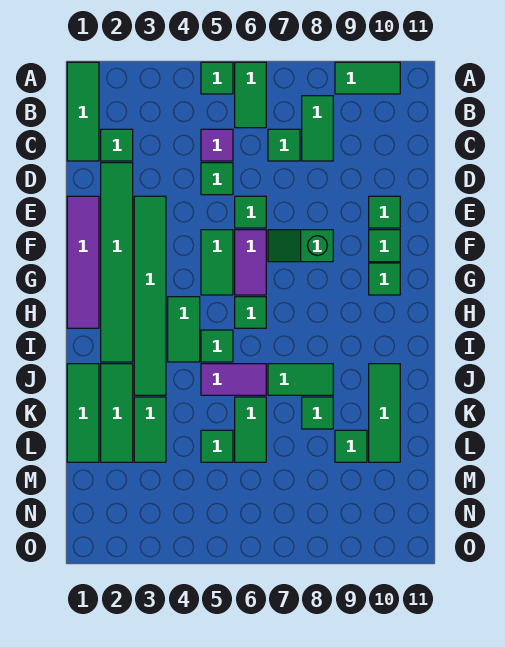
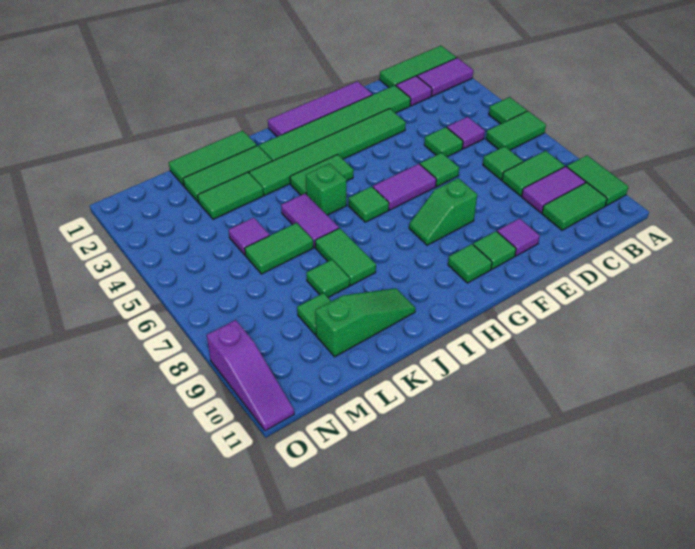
none -> purple 1x2 tile [417,58,473,96]
none -> purple 1x2 tile [522,166,585,213]
green 1x1 tile [101,129,133,161] -> purple 1x1 tile [396,76,432,106]
green 1x1 tile [369,196,400,228] -> purple 1x1 tile [497,218,540,256]
green 1x2 tile [201,230,233,295] -> green 1x2 tile moved to [542,182,607,230]
green 1x2 slope [268,230,333,262] -> green 1x2 slope turned to [409,178,477,245]
green 1x1 tile [201,330,233,362] -> green 1x1 brick [306,164,346,215]
green 1x3 tile [369,364,400,462] -> green 1x3 slope [315,288,415,357]
green 1x1 tile [201,430,233,462] -> purple 1x1 tile [229,218,270,255]
none -> purple 1x3 slope [207,320,294,431]

